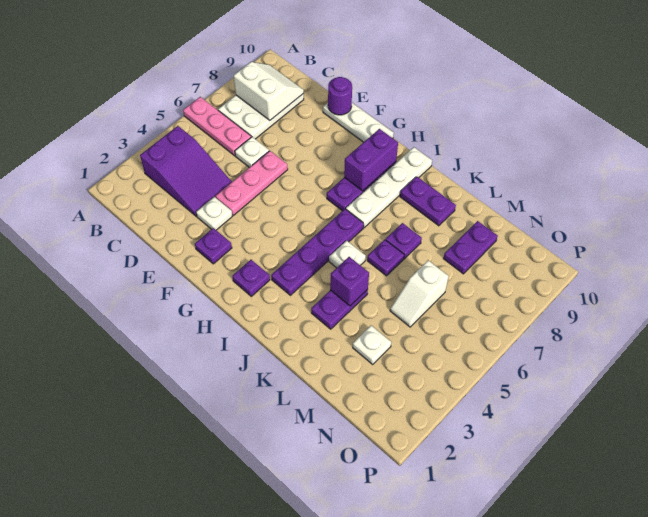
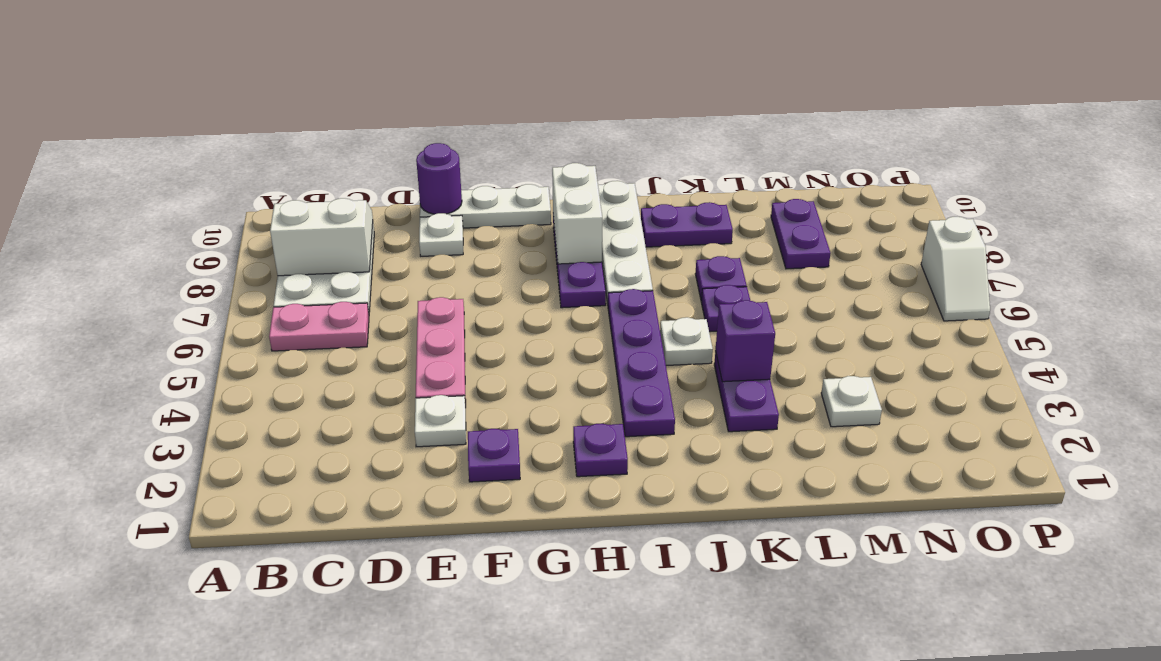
pink 1x3 plate [183,97,251,156] -> pink 1x2 plate [269,302,369,351]
purple 2x3 slope [140,126,232,216] -> none
white 1x1 plate [235,137,269,167] -> white 1x1 plate moved to [419,213,463,256]
purple 1x2 brick [344,129,398,191] -> white 1x2 brick [552,163,602,264]
white 1x2 slope [390,260,449,327] -> white 1x2 slope moved to [921,217,990,321]

